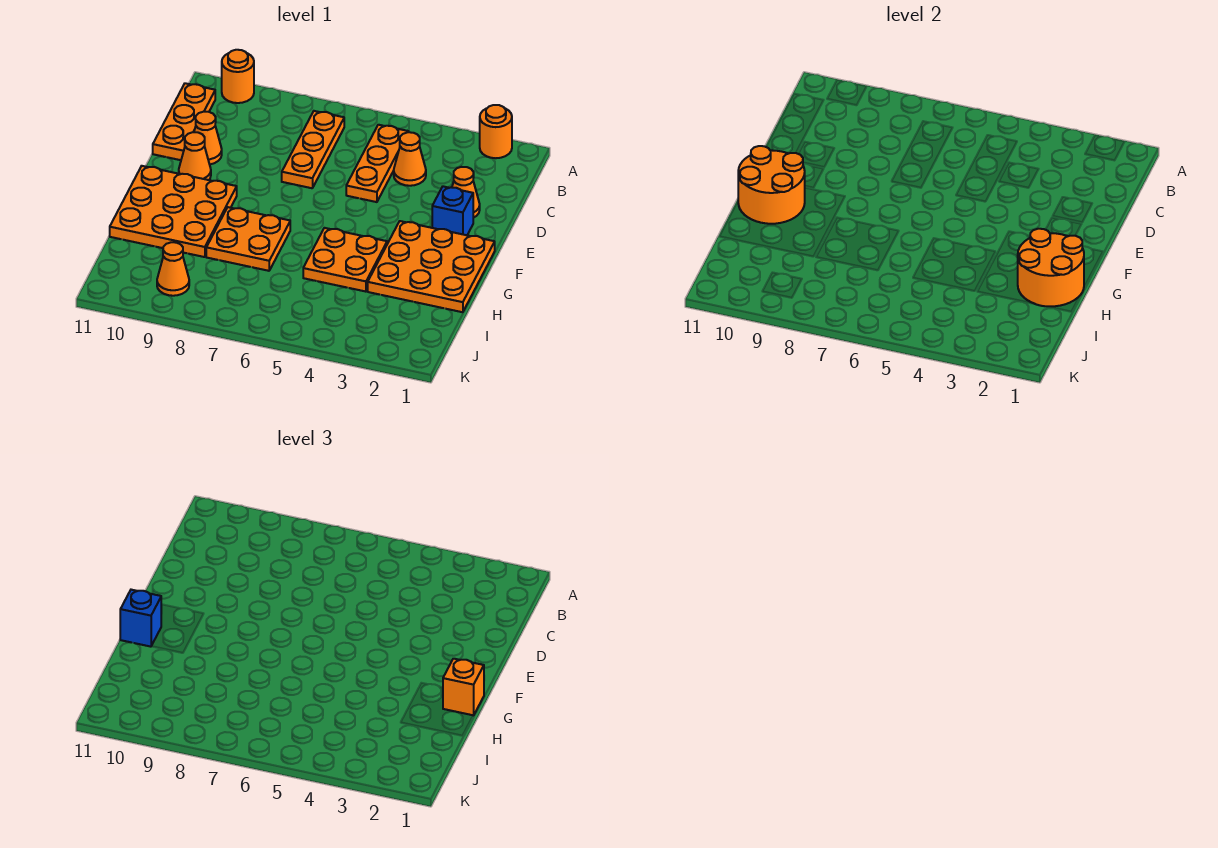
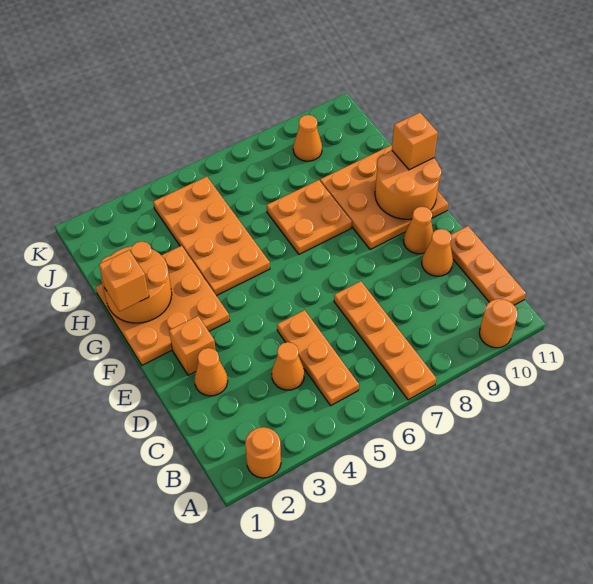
orange 1x3 plate [282,111,344,188] -> orange 1x4 plate [334,281,436,400]
blue 1x1 brick [432,186,473,235] -> orange 1x1 brick [169,316,215,375]
orange 2x2 plate [303,228,387,292] -> orange 2x4 plate [153,177,270,296]
blue 1x1 brick [120,590,161,647] -> orange 1x1 brick [392,112,438,170]

